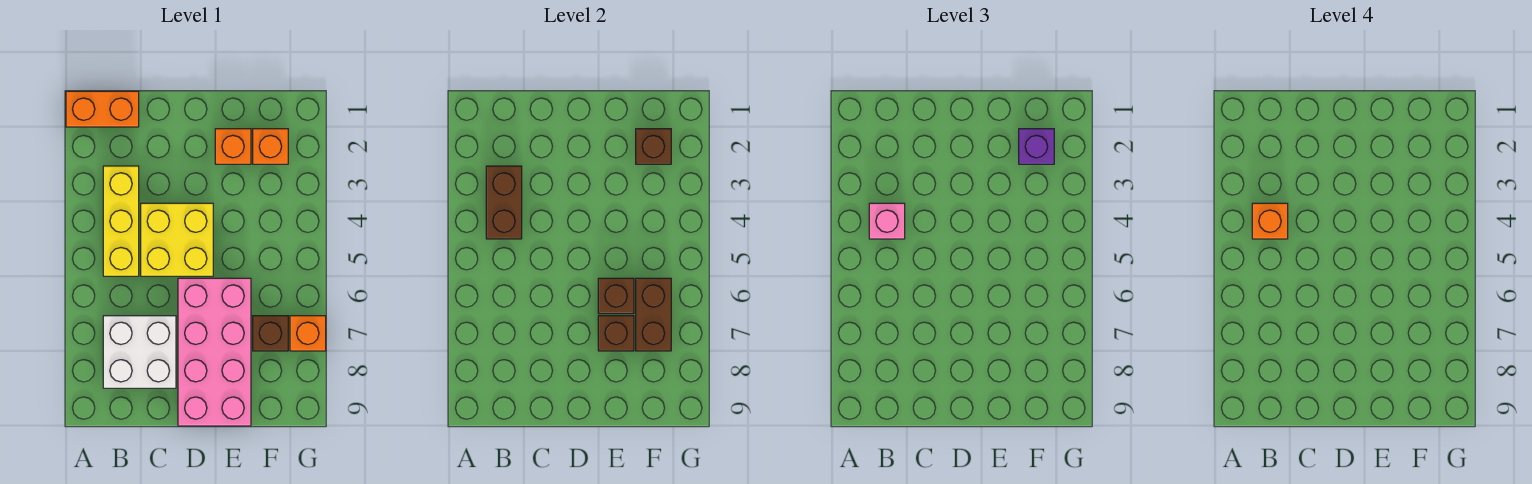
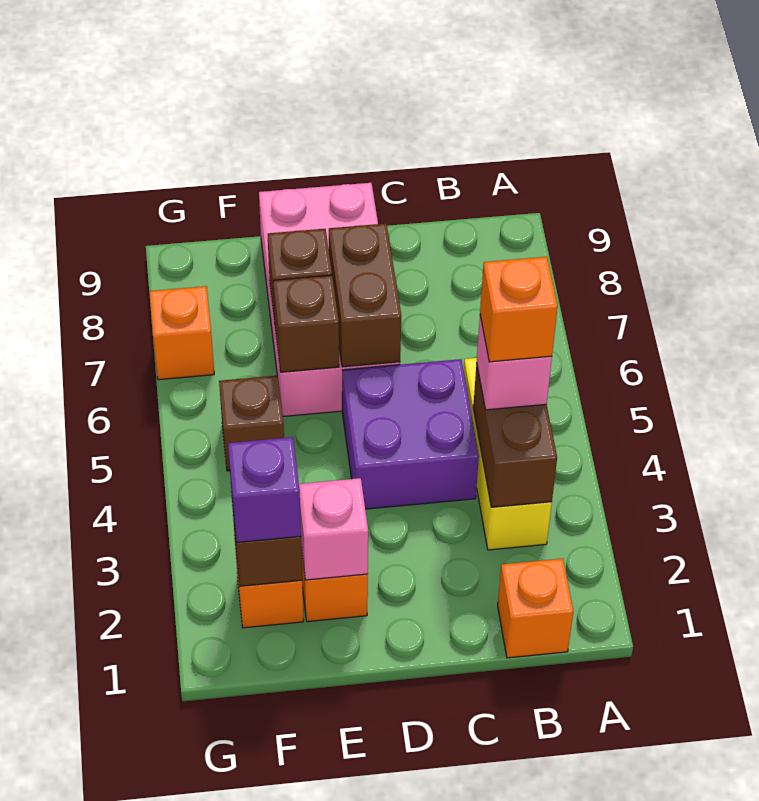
orange 1x2 brick [66,91,139,127] -> orange 1x1 brick [498,558,573,658]
white 2x2 brick [103,316,176,388] -> none
yellow 2x2 brick [141,203,213,276] -> purple 2x2 brick [342,359,479,509]
none -> pink 1x1 brick [299,478,368,580]
brown 1x2 brick [636,278,671,351] -> brown 1x2 brick moved to [329,223,401,367]
brown 1x1 brick [253,316,288,351] -> brown 1x1 brick moved to [219,375,284,471]

